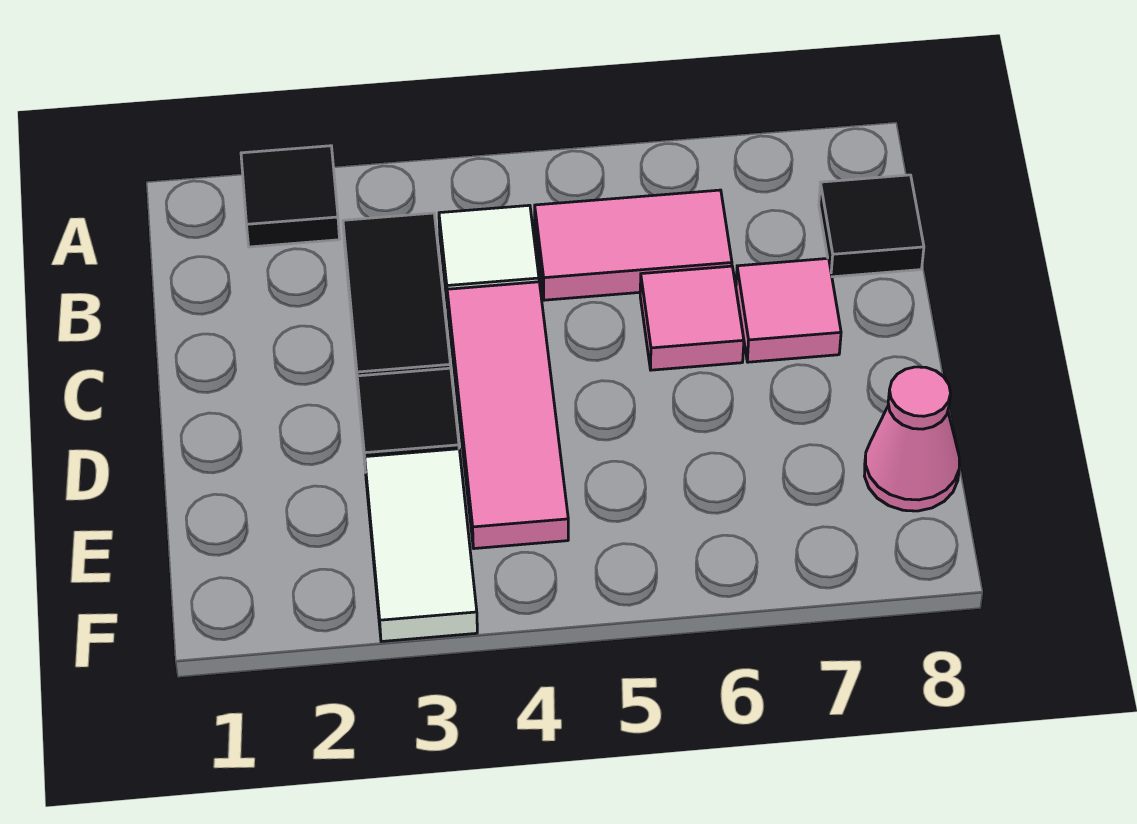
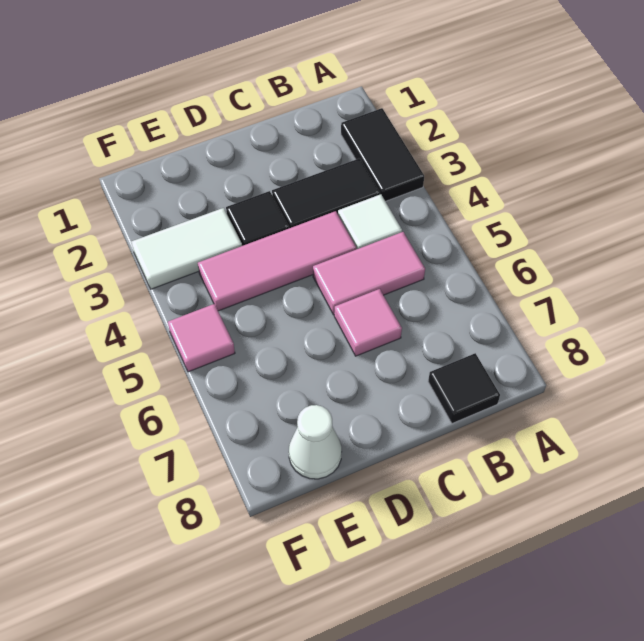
black 1x1 tile [241,146,339,247] -> black 1x2 tile [341,108,424,201]
pink 1x2 tile [535,190,732,300] -> pink 1x2 tile turned to [313,232,425,315]
pink 1x1 tile [736,258,841,362] -> pink 1x1 tile moved to [168,304,235,372]
pink 1x1 cone [865,367,959,511] -> white 1x1 cone [289,405,342,479]

